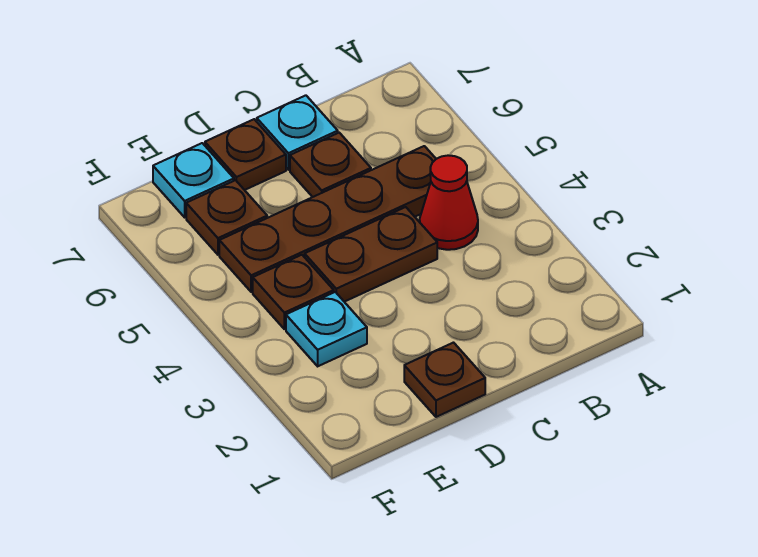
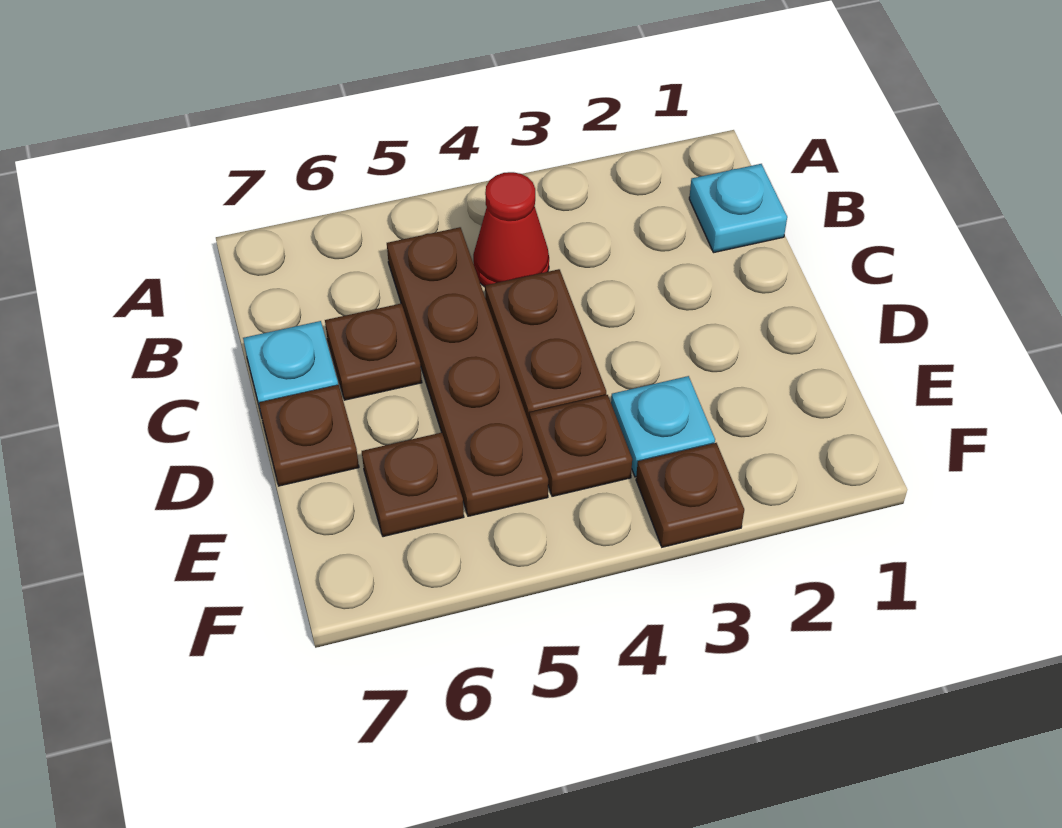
brown 1x1 plate [404,343,485,417] -> brown 1x1 plate moved to [636,443,744,547]
cyan 1x1 plate [153,143,234,217] -> cyan 1x1 plate moved to [689,164,787,253]

